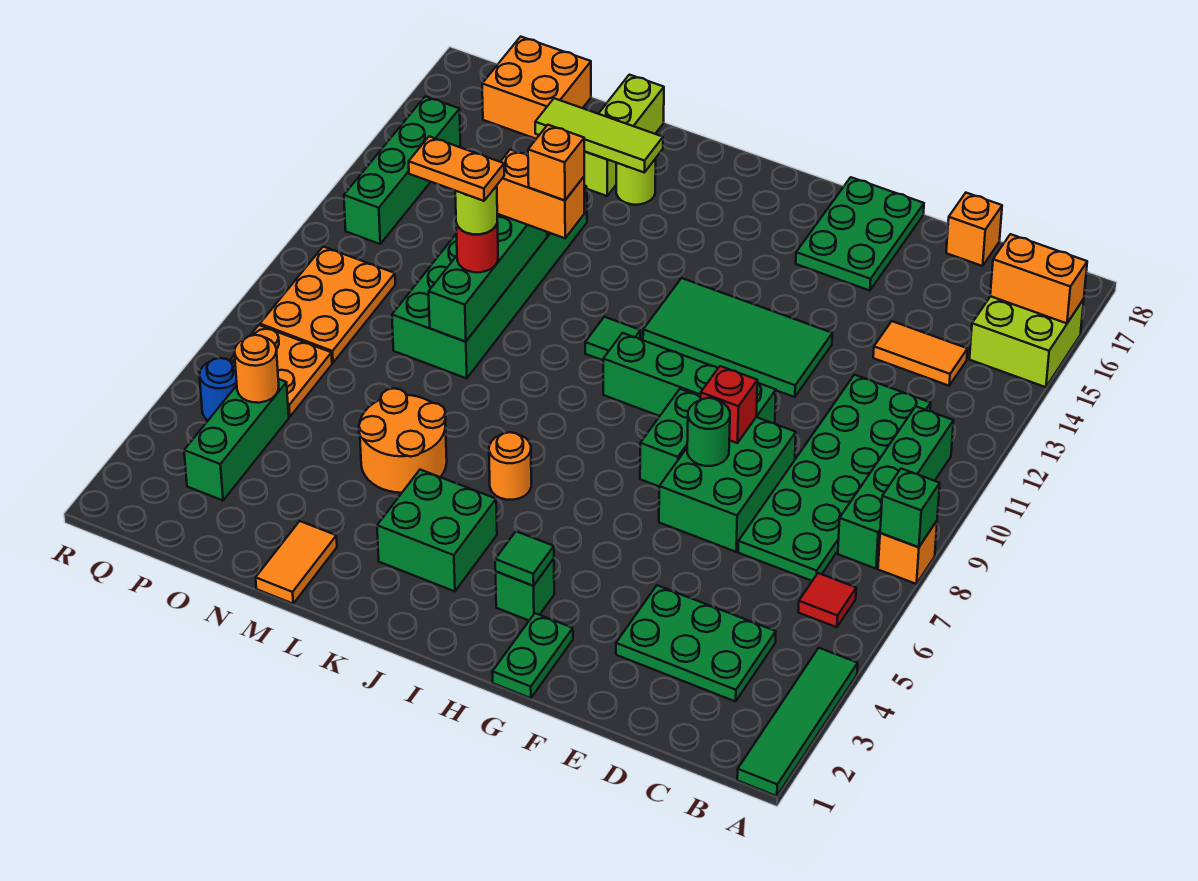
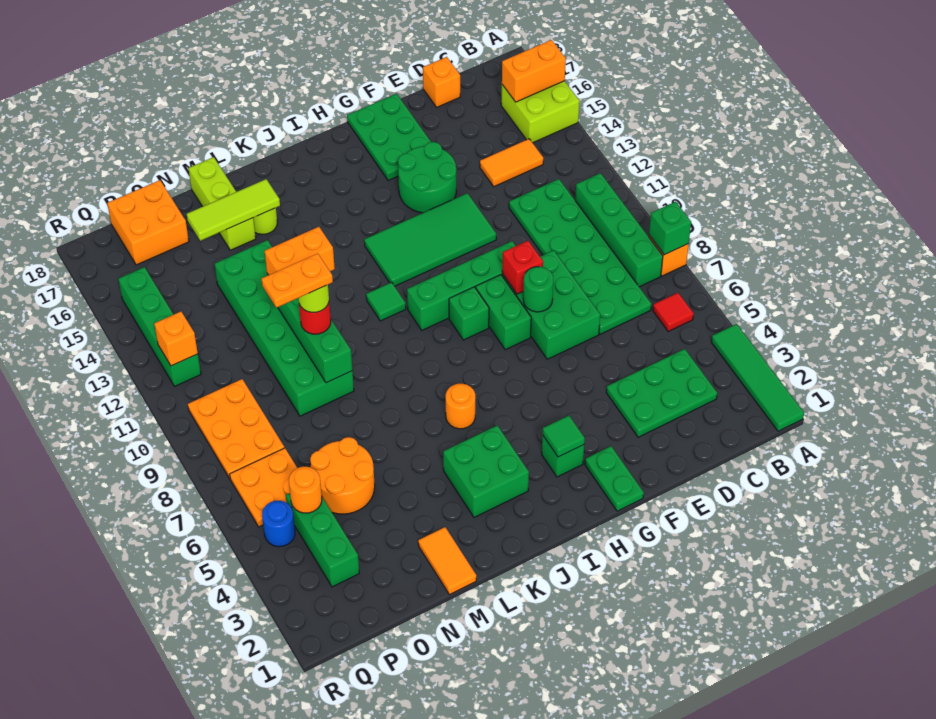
none -> green 2x2 round brick [398,142,456,213]
none -> green 1x1 brick [449,287,489,340]
orange 2x2 round brick [359,388,447,493] -> orange 2x2 round brick moved to [310,437,375,514]
orange 1x1 brick [528,125,585,201] -> orange 1x1 brick moved to [154,312,198,366]

